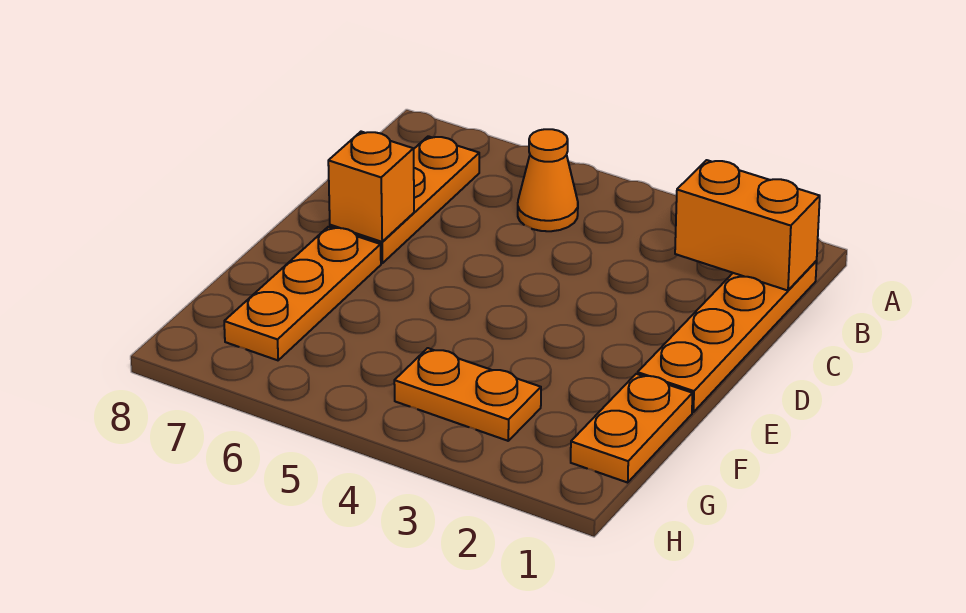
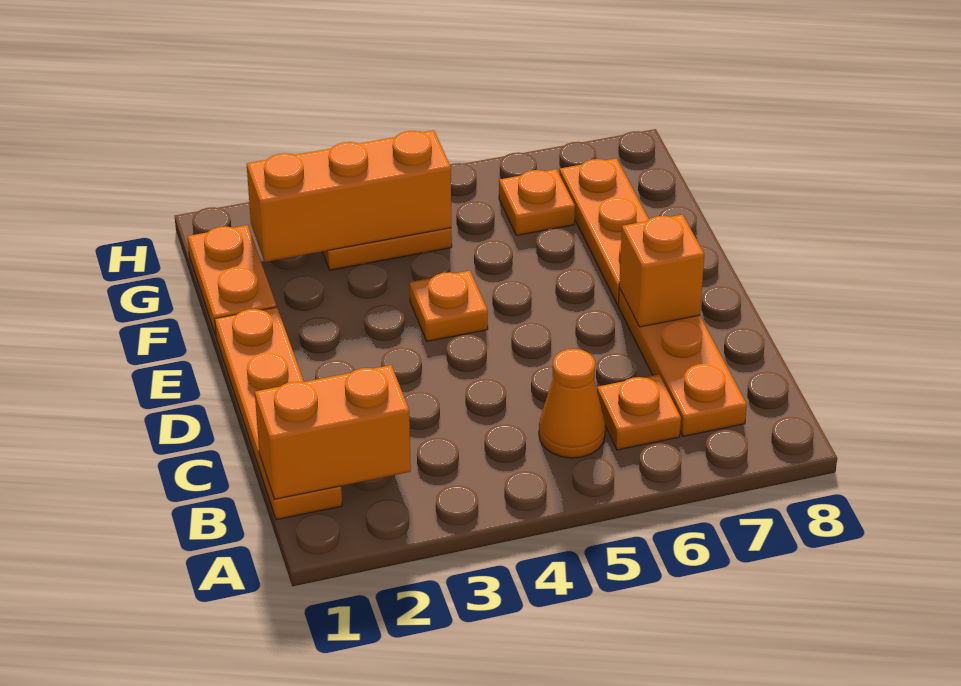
none -> orange 1x1 plate [597,374,681,450]
none -> orange 1x1 plate [410,271,488,341]
none -> orange 1x3 brick [247,130,451,262]
none -> orange 1x1 plate [499,169,575,235]

